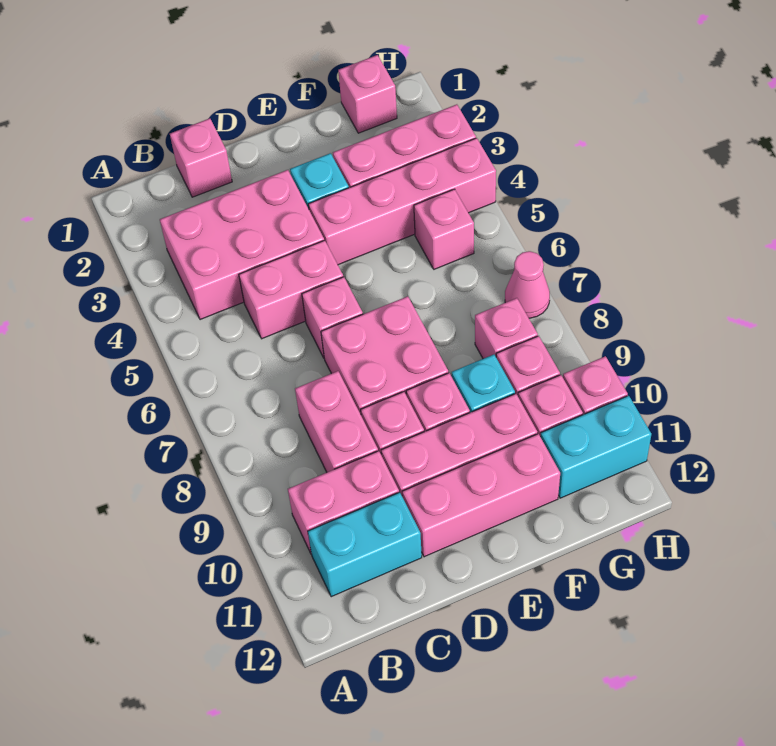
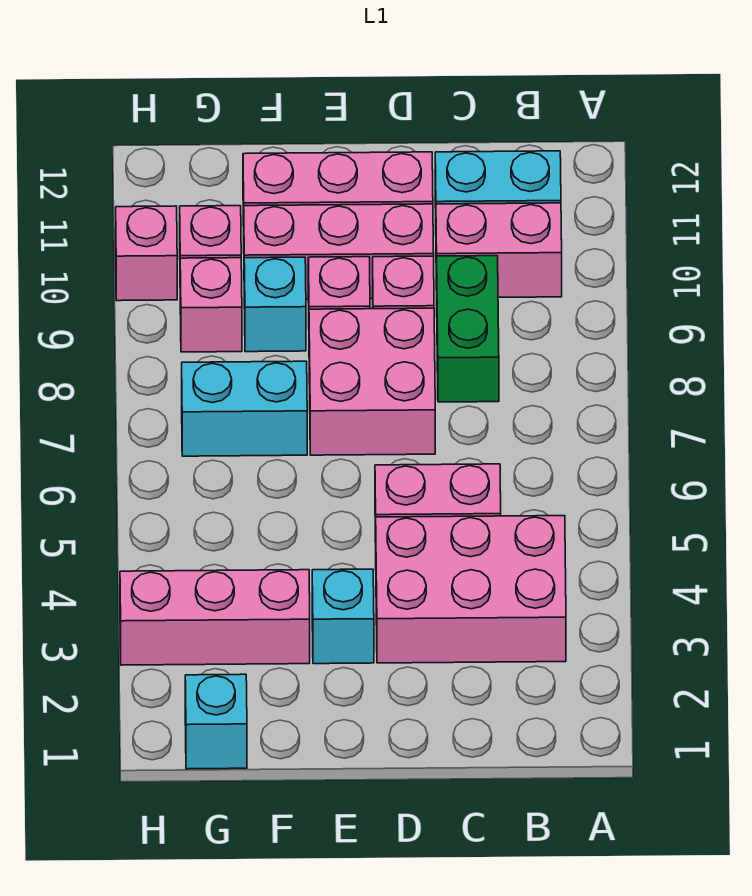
pink 1x1 brick [170,118,232,197] -> none
pink 1x2 brick [295,371,378,472] -> green 1x2 brick [437,256,499,402]
pink 1x1 brick [302,277,363,358] -> none
pink 1x4 brick [308,138,496,265] -> none
pink 1x1 brick [338,55,397,133] -> cyan 1x1 brick [185,674,247,769]
pink 1x1 brick [414,189,474,269] -> none
pink 1x1 brick [475,298,538,359] -> none
cyan 1x2 brick [540,396,651,498] -> cyan 1x2 brick moved to [182,361,307,456]
pink 1x1 cone [505,251,550,318] -> none

